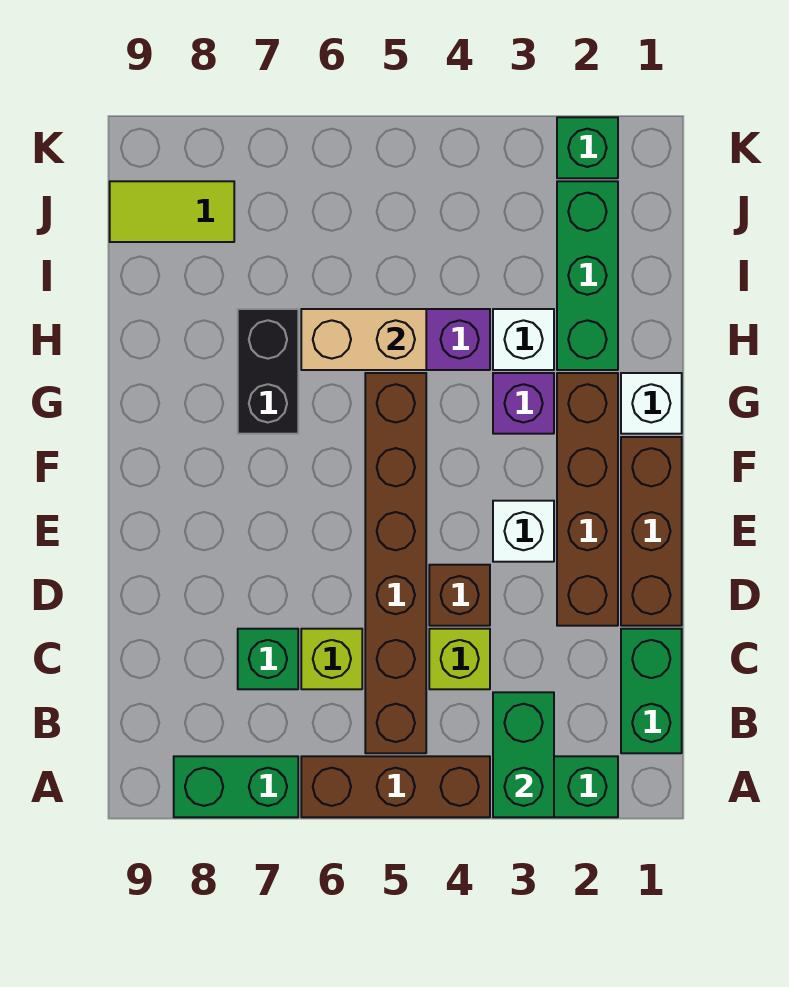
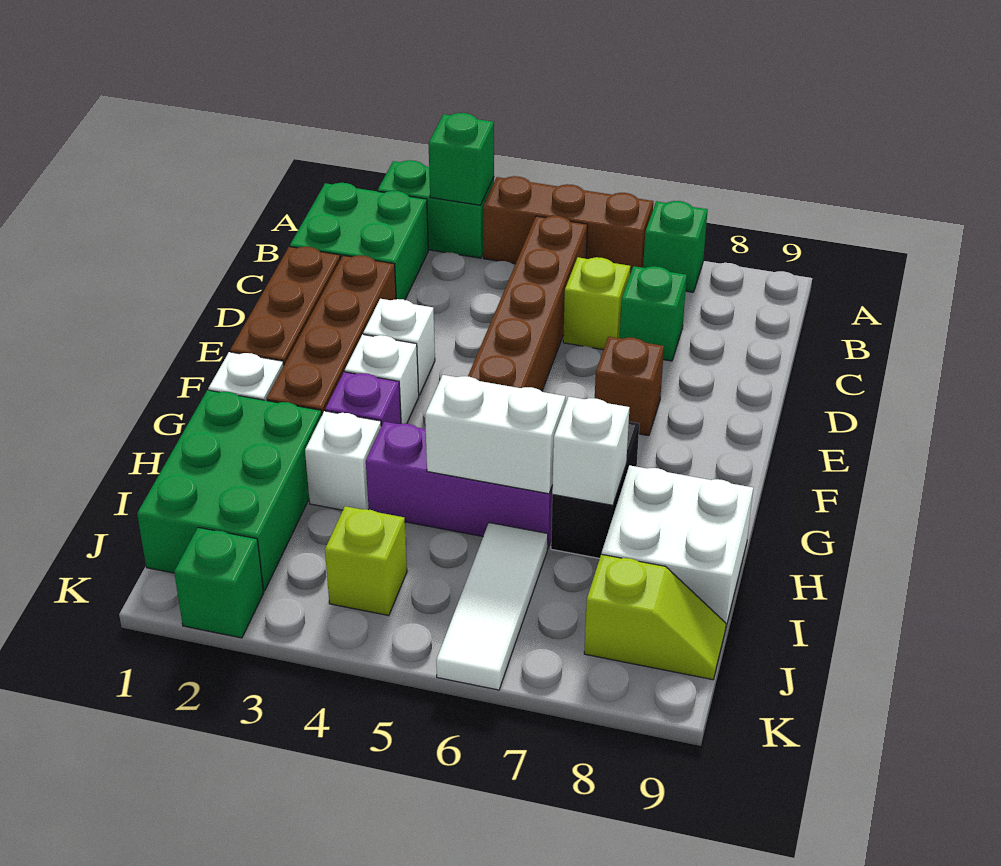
green 1x2 brick [493,692,554,817] -> green 1x1 brick [429,113,494,205]
green 1x2 brick [174,756,298,817] -> green 1x1 brick [643,201,708,292]
green 1x2 brick [621,629,682,753] -> green 2x2 brick [290,183,428,300]
lime 1x1 brick [429,629,490,689] -> lime 1x1 brick moved to [325,506,407,616]
brown 1x1 brick [429,565,490,626] -> brown 1x1 brick moved to [595,337,664,436]
none -> white 1x1 brick [345,334,419,424]
green 1x3 brick [557,181,618,370] -> green 2x3 brick [137,390,322,591]
tan 1x2 brick [301,309,426,370] -> white 1x2 brick [425,375,565,494]
none -> white 1x1 brick [552,397,630,505]
none -> white 2x2 brick [602,465,753,630]
none -> white 1x3 tile [436,523,548,690]
lime 1x2 tile [110,181,234,242] -> lime 1x2 slope [584,554,726,680]

